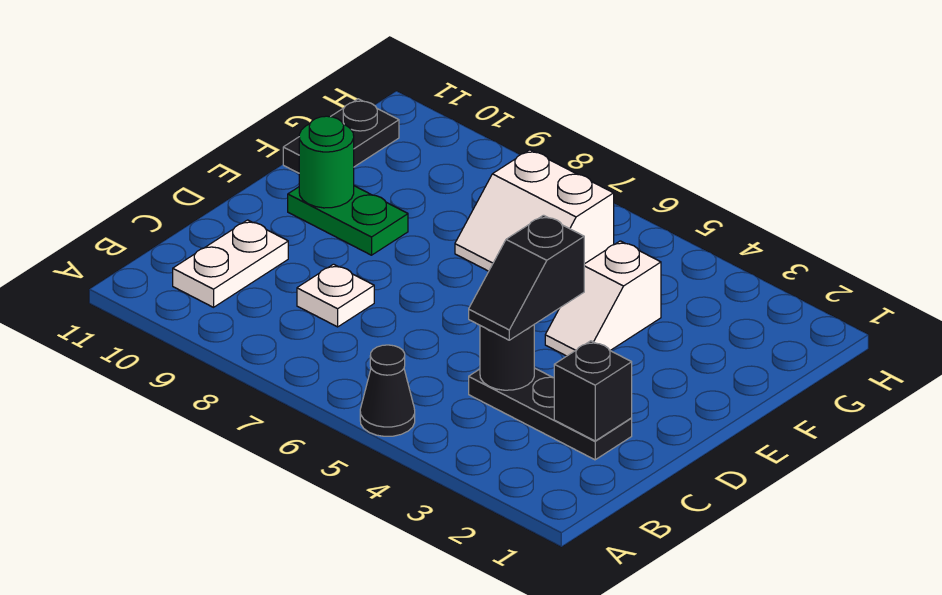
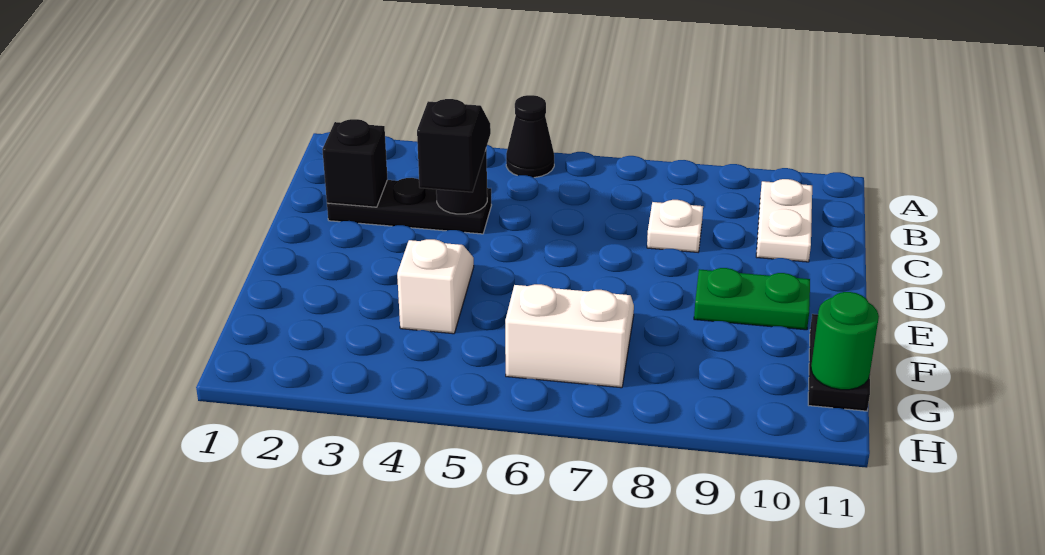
green 1x1 round brick [299,116,354,208] -> green 1x1 round brick moved to [811,292,879,390]

